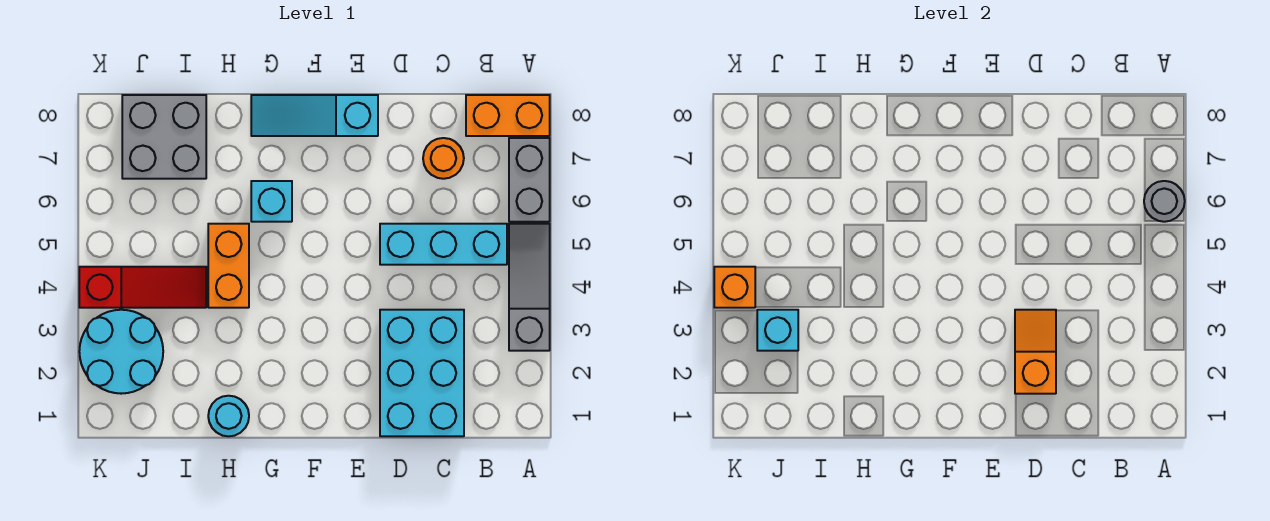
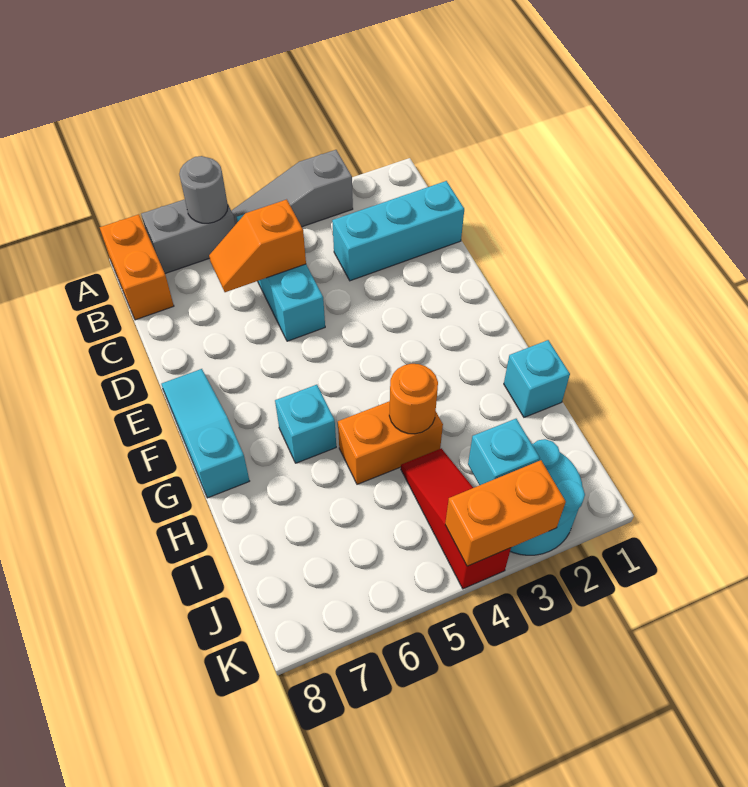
cyan 2x3 brick [380,310,464,436] -> cyan 1x3 brick [332,181,464,281]
orange 1x1 round brick [423,138,464,179] -> orange 1x1 round brick moved to [389,364,438,434]
orange 1x2 slope [1015,310,1056,394] -> orange 1x2 slope moved to [209,199,306,292]
cyan 1x3 slope [251,95,378,136] -> cyan 1x3 slope turned to [161,369,249,498]
cyan 1x1 round brick [208,396,249,436] -> cyan 1x1 brick [504,340,570,417]
grey 2x2 brick [122,95,206,179] -> none
orange 1x1 brick [714,267,755,308] -> orange 1x2 brick [445,460,566,566]

